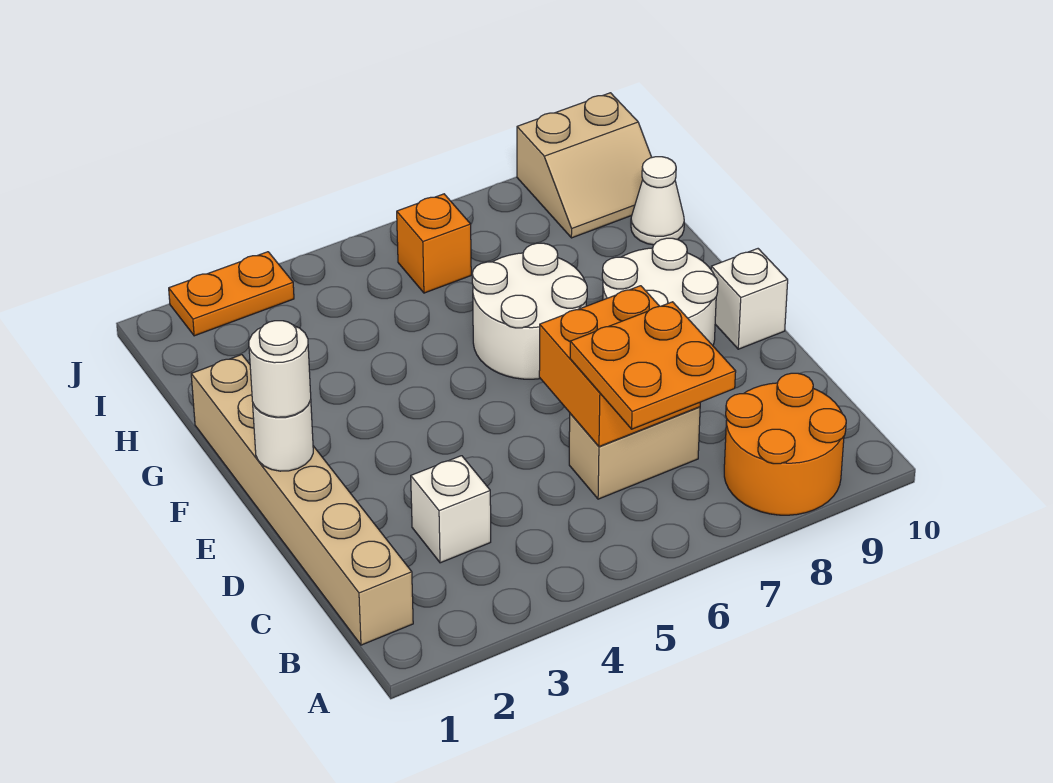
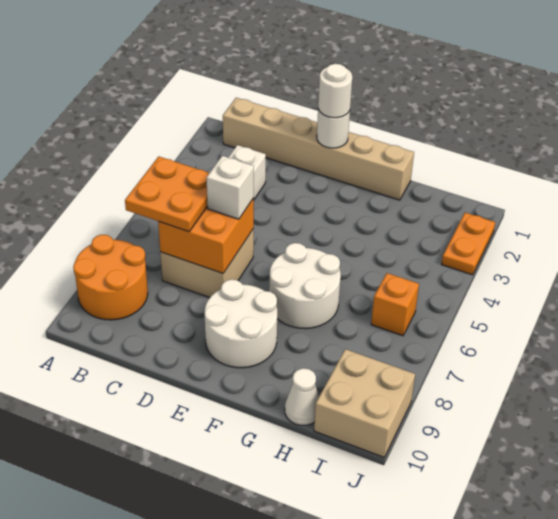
tan 1x2 brick [569,407,700,499] -> tan 2x2 brick [160,229,254,298]
white 1x1 brick [711,249,788,349] -> white 1x1 brick moved to [207,156,254,219]
tan 2x2 slope [517,93,652,238] -> tan 2x2 brick [314,349,415,457]

